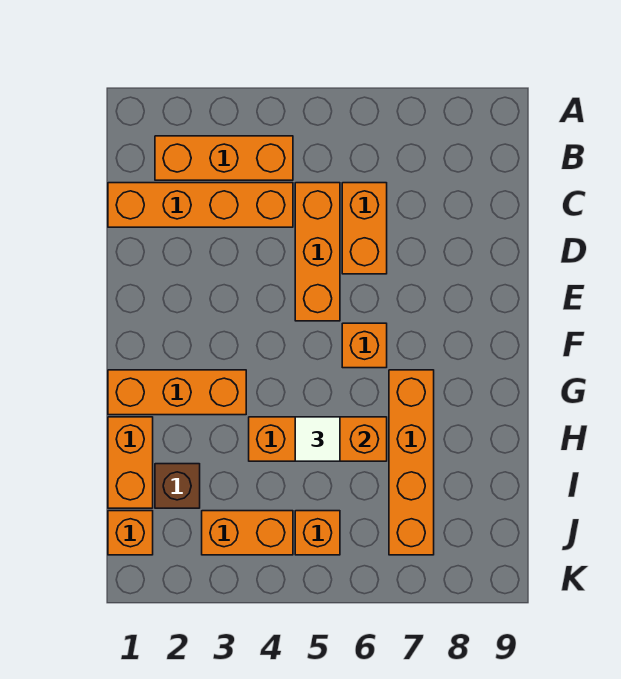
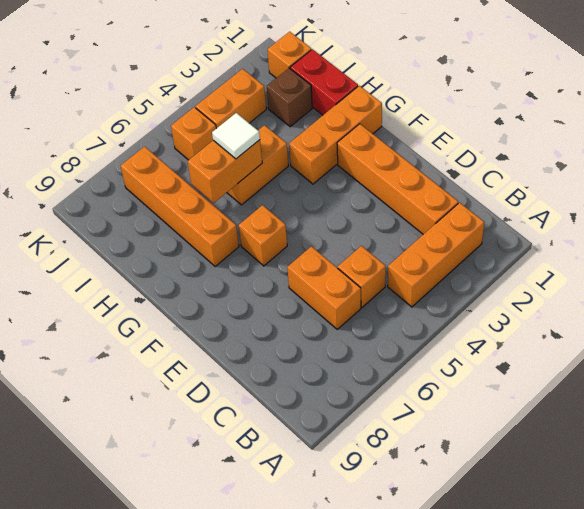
orange 1x4 brick [108,183,293,227] -> orange 1x4 brick turned to [337,124,458,234]
orange 1x3 brick [295,183,340,321] -> orange 1x1 brick [338,246,386,307]
orange 1x2 brick [108,417,153,508] -> red 1x2 brick [290,49,358,115]

